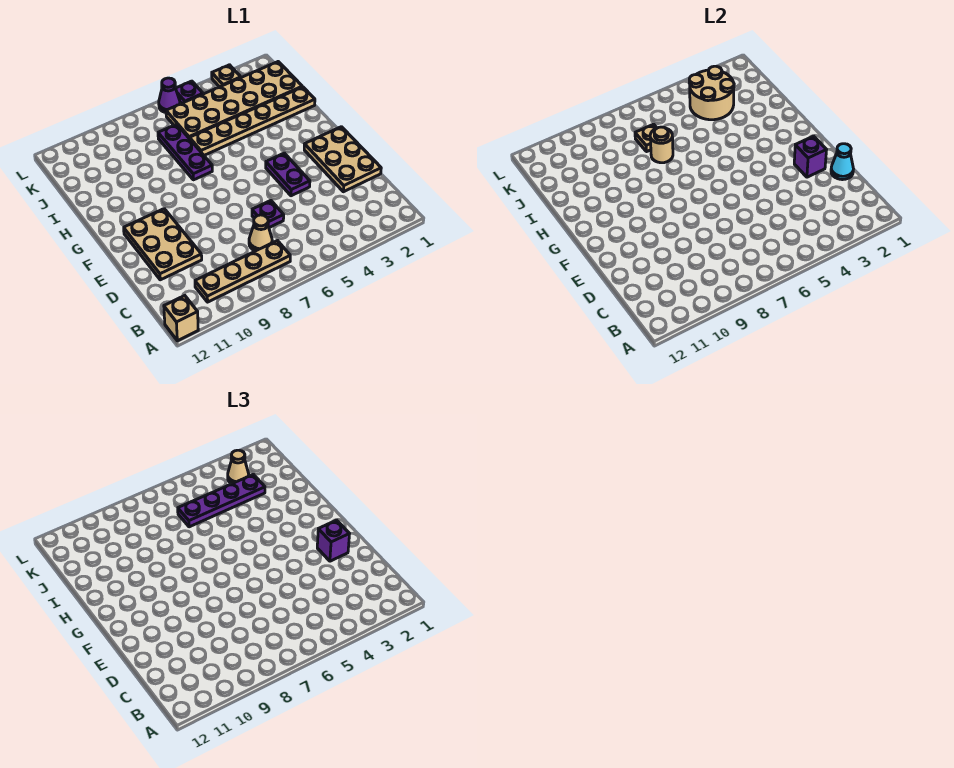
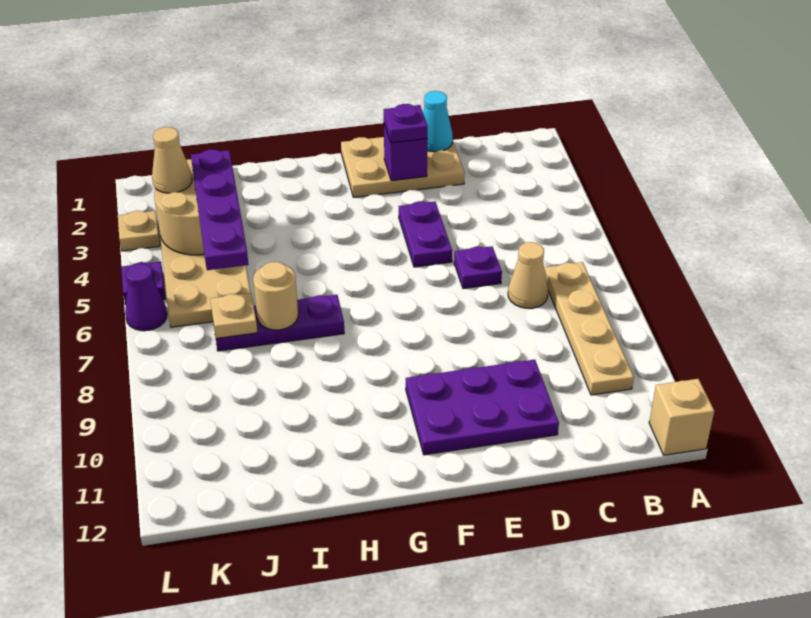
tan 2x3 plate [124,209,202,280] -> purple 2x3 plate [406,360,559,455]
purple 1x1 brick [317,520,350,561] -> purple 1x1 plate [384,104,428,143]
purple 1x2 plate [266,153,310,196] -> purple 1x2 plate turned to [399,201,452,267]
tan 1x6 plate [190,87,315,155] -> none

